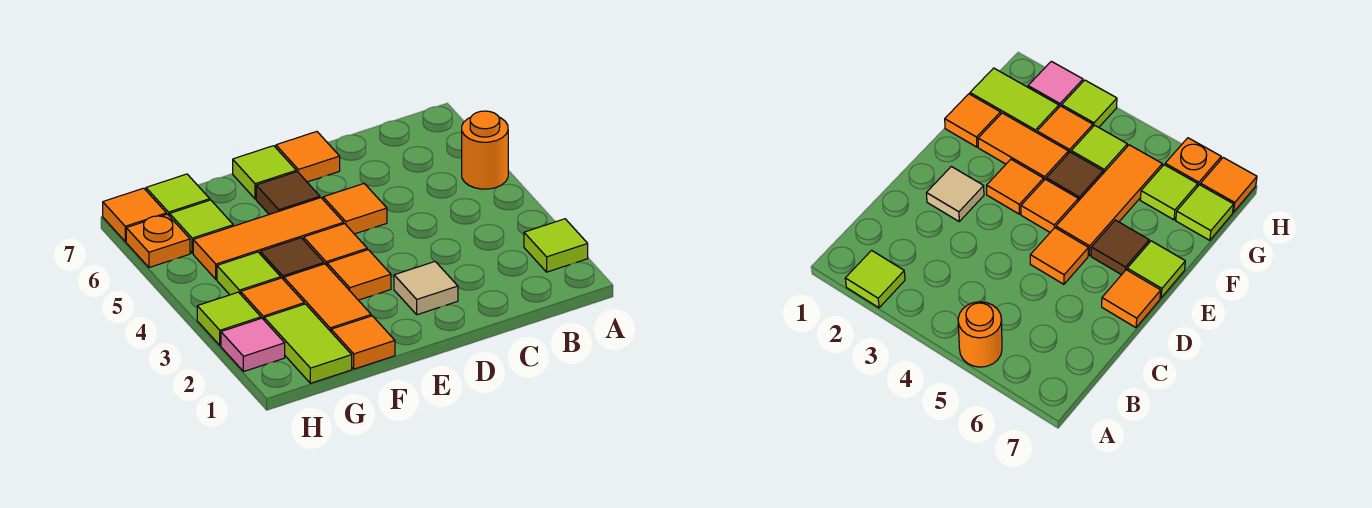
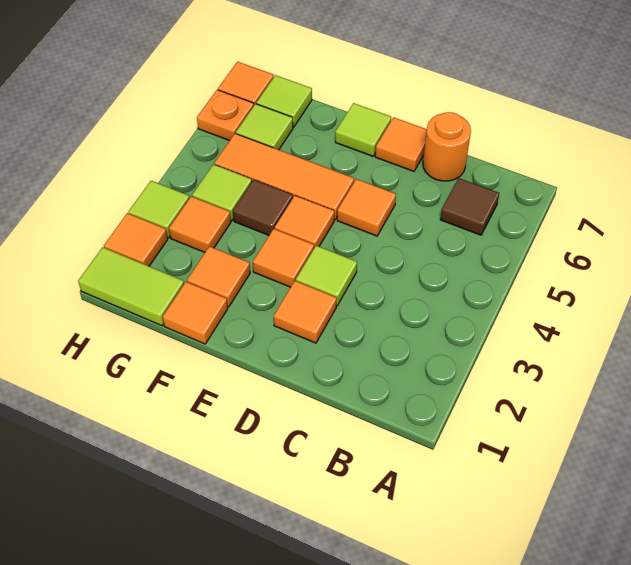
lime 1x1 tile [524,219,588,272] -> lime 1x1 tile moved to [296,245,357,306]
orange 1x1 round brick [462,111,508,189] -> orange 1x1 round brick moved to [423,112,471,181]
tan 1x1 tile [394,261,458,315] -> orange 1x1 tile [274,281,337,343]
brown 1x1 tile [256,172,320,214] -> brown 1x1 tile moved to [440,178,499,235]
orange 1x2 tile [284,264,371,331] -> orange 1x1 tile [187,246,250,307]
lime 1x2 tile [264,304,352,383] -> lime 1x2 tile turned to [78,247,184,326]
pink 1x1 tile [221,318,285,372] -> orange 1x1 tile [104,213,168,266]

